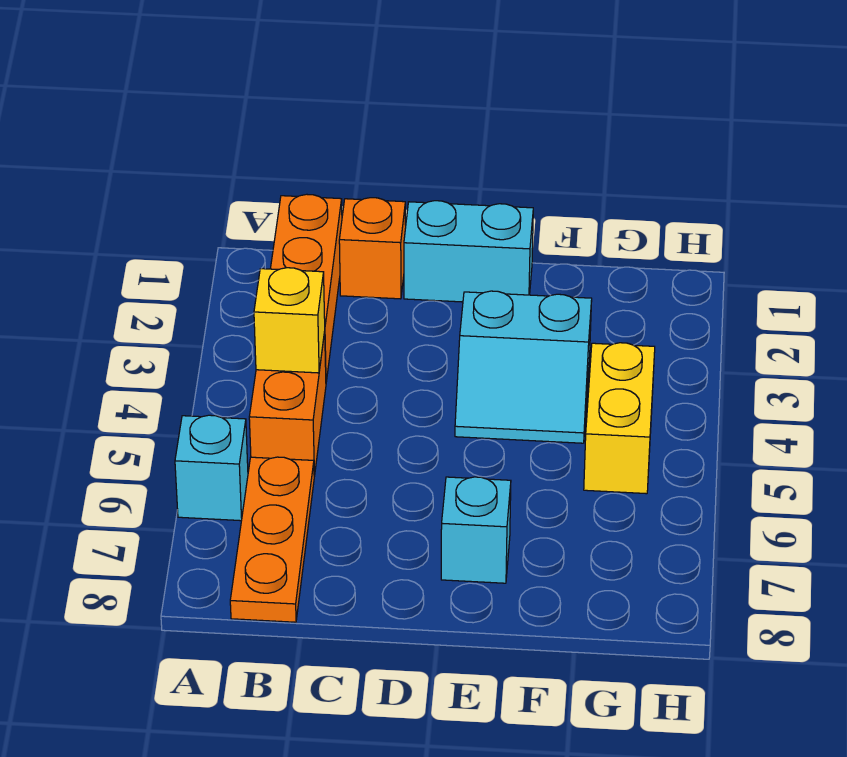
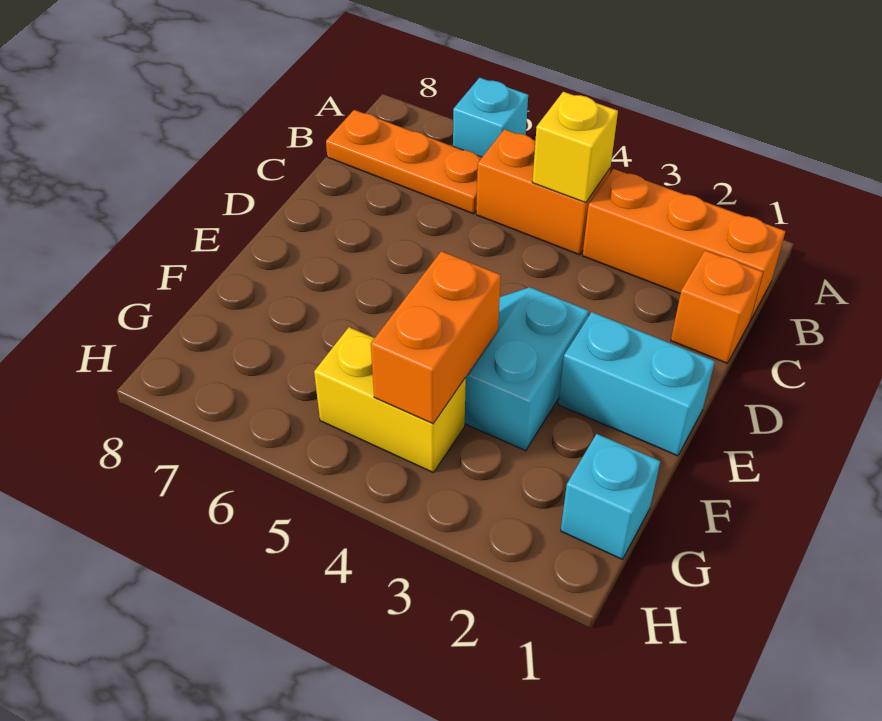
cyan 1x2 brick [404,201,533,302] -> cyan 1x2 brick turned to [558,312,715,456]
cyan 1x1 brick [441,477,511,583] -> cyan 1x1 brick moved to [561,434,660,559]
none -> orange 1x2 brick [371,251,501,424]

